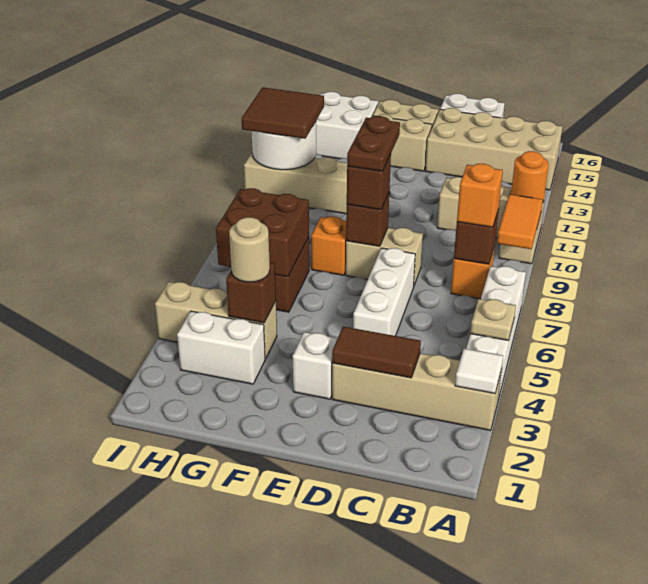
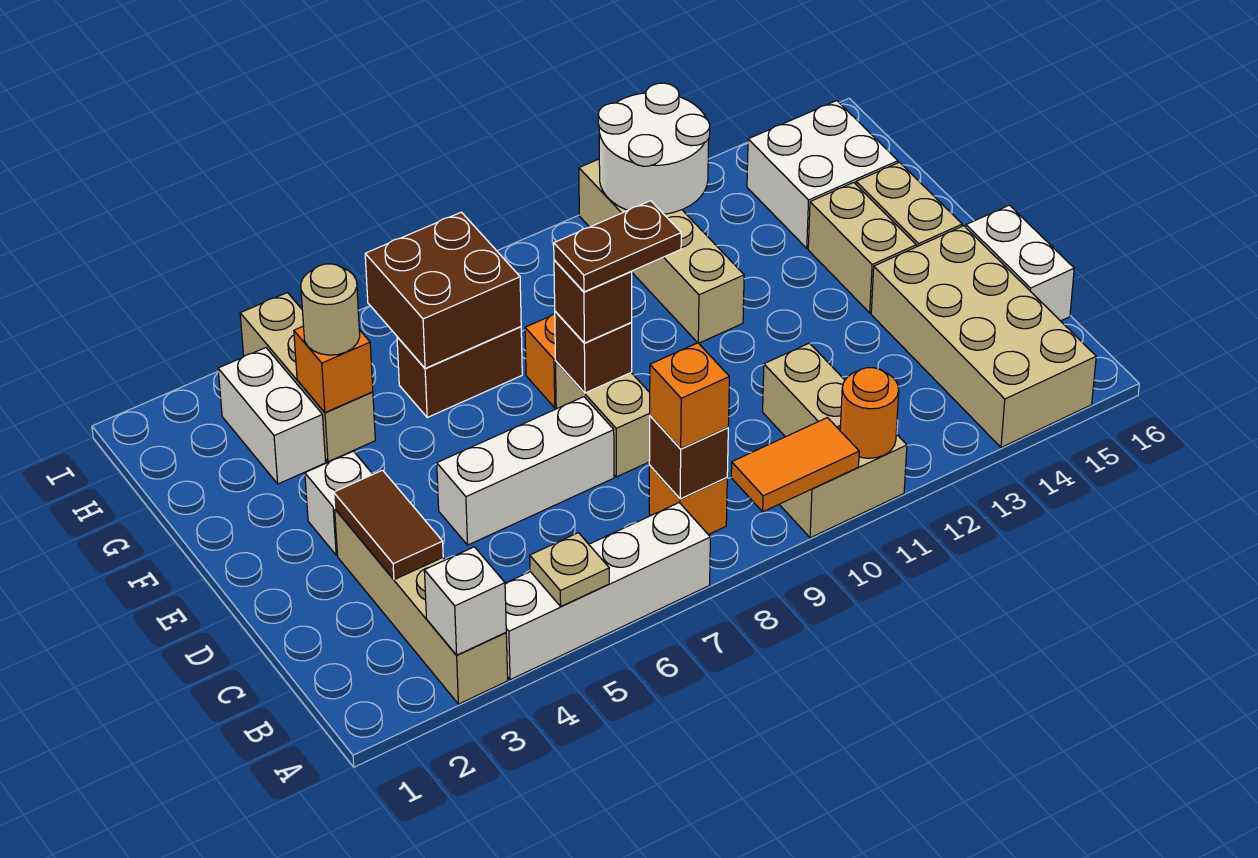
white 1x1 tile [455,348,503,394] -> white 1x1 brick [424,547,506,655]
brown 1x1 brick [226,262,276,323] -> orange 1x1 brick [294,326,373,413]
brown 2x2 tile [242,87,324,139] -> none

